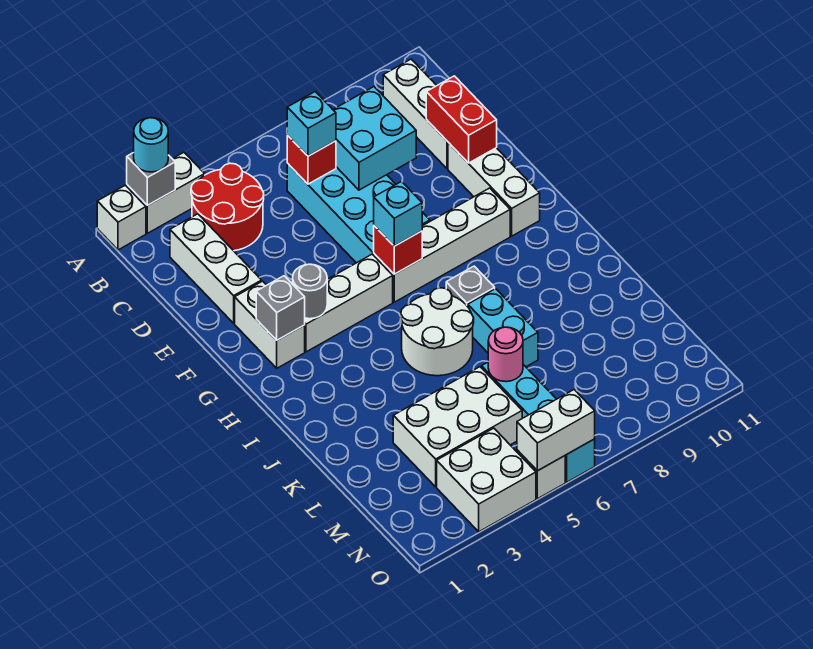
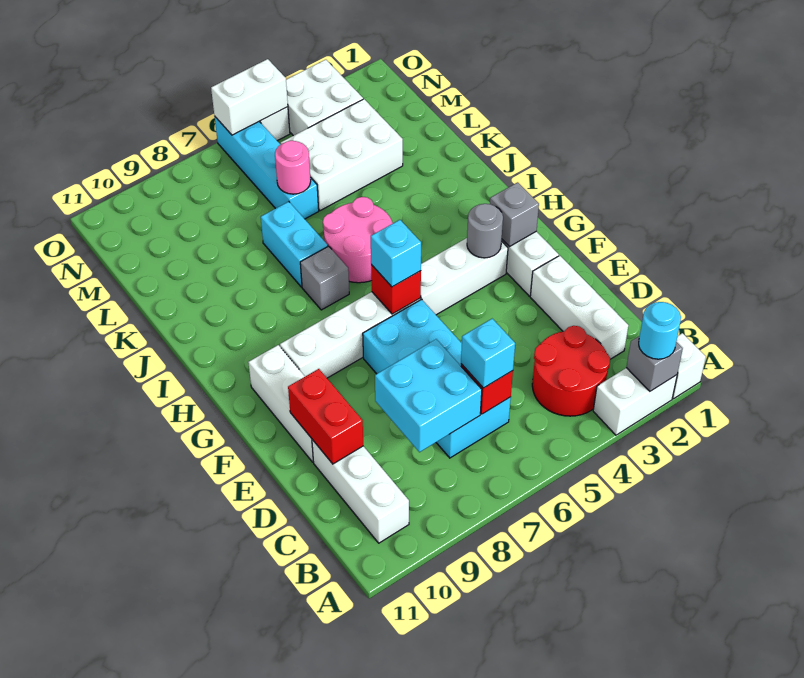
white 2x2 round brick [401,288,474,376] -> pink 2x2 round brick [323,197,393,283]

